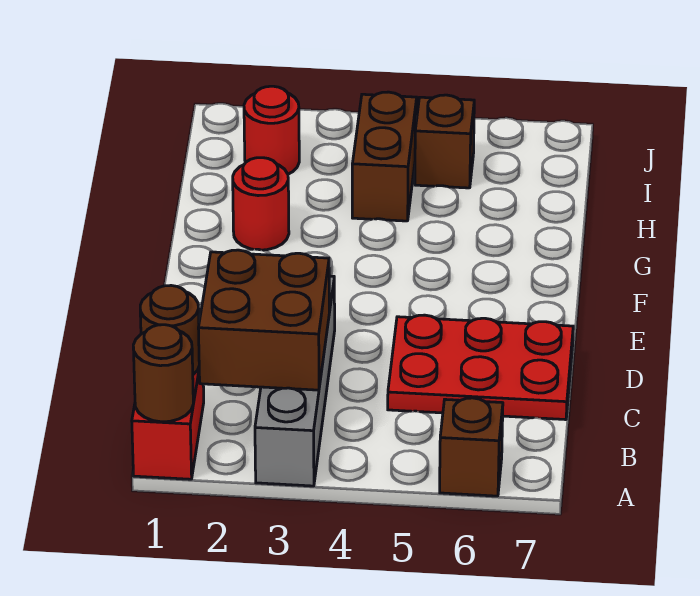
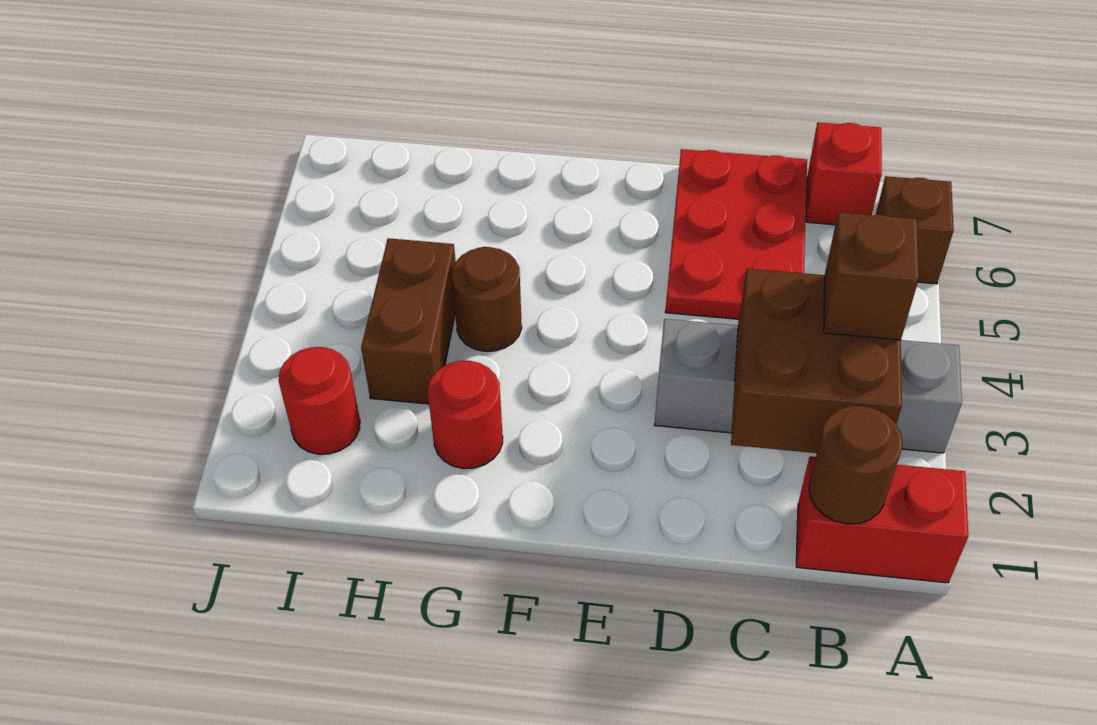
brown 1x1 round brick [133,325,193,422] -> brown 1x1 round brick moved to [452,247,522,351]
none -> red 1x1 brick [806,122,882,225]
brown 1x2 brick [352,92,417,221] -> brown 1x2 brick turned to [361,238,456,404]
brown 1x1 brick [415,95,474,188] -> brown 1x1 brick moved to [824,212,919,340]

